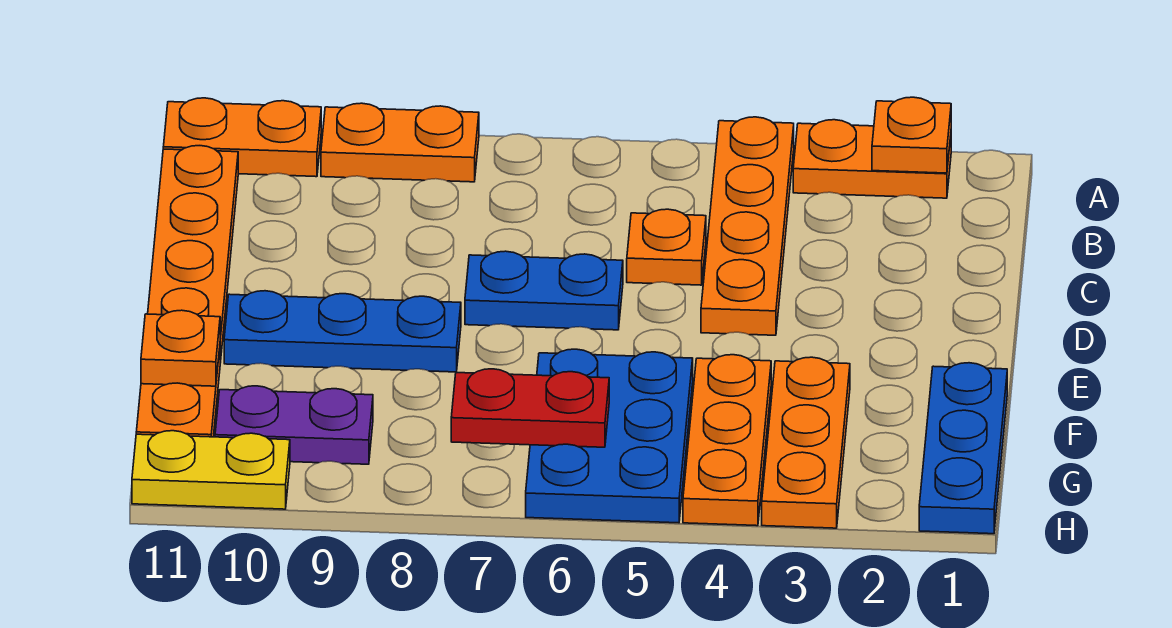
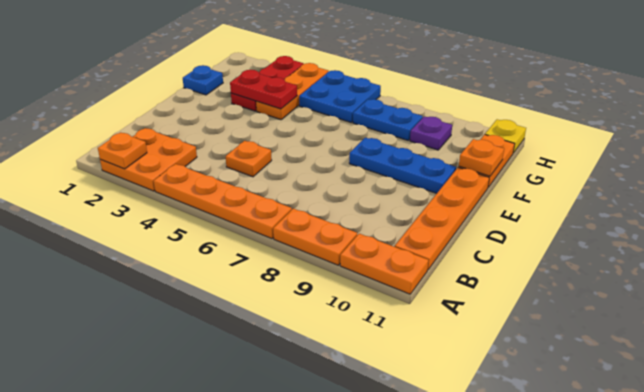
orange 1x2 plate [793,120,951,198] -> orange 2x2 plate [100,128,197,191]
orange 1x4 plate [701,117,794,335] -> orange 1x4 plate turned to [154,164,292,239]
blue 1x2 plate [465,251,623,330] -> blue 1x2 plate moved to [353,99,423,140]
blue 1x3 plate [919,363,1007,534] -> blue 1x1 plate [183,65,223,95]
orange 1x3 plate [762,357,850,528] -> red 1x3 plate [231,56,303,111]
blue 2x3 plate [526,349,693,523] -> blue 2x2 plate [299,70,381,123]
red 1x2 plate [451,369,609,447] -> red 1x2 plate moved to [230,70,297,109]
purple 1x2 plate [215,386,373,464] -> purple 1x1 plate [410,116,452,150]
yellow 1x2 plate [132,431,290,509] -> yellow 1x1 plate [485,119,526,153]

